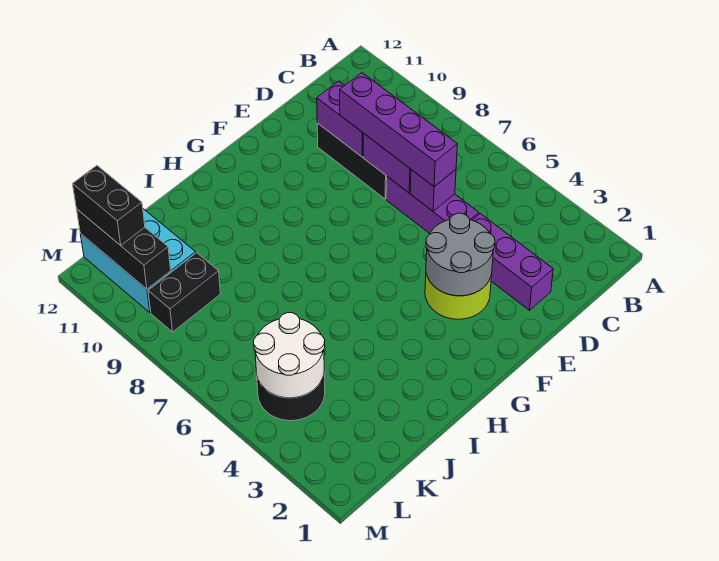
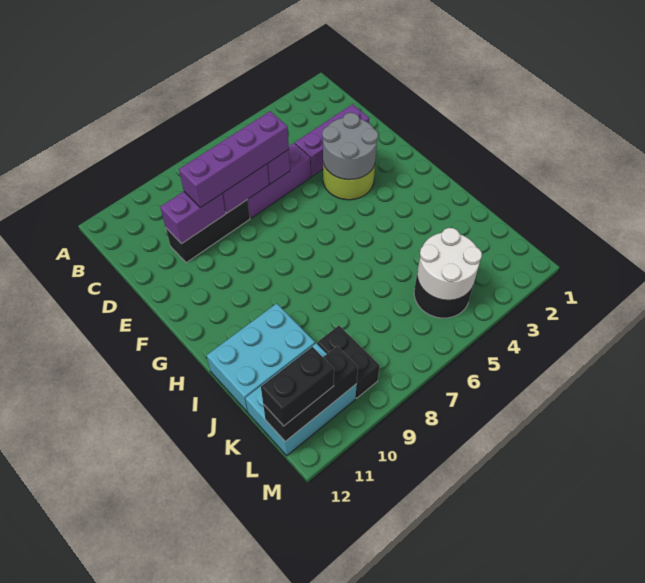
none -> cyan 2x3 brick [207,303,315,412]

